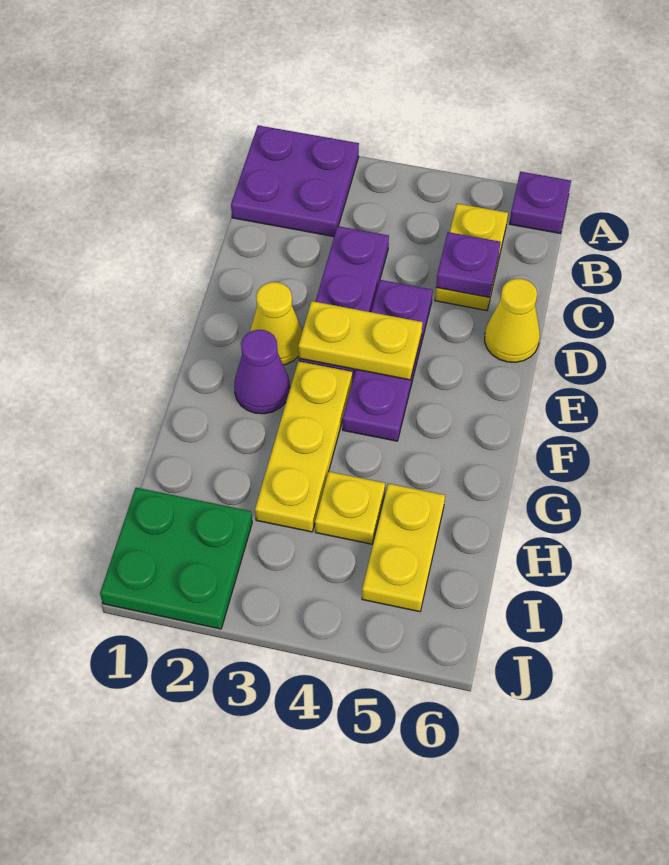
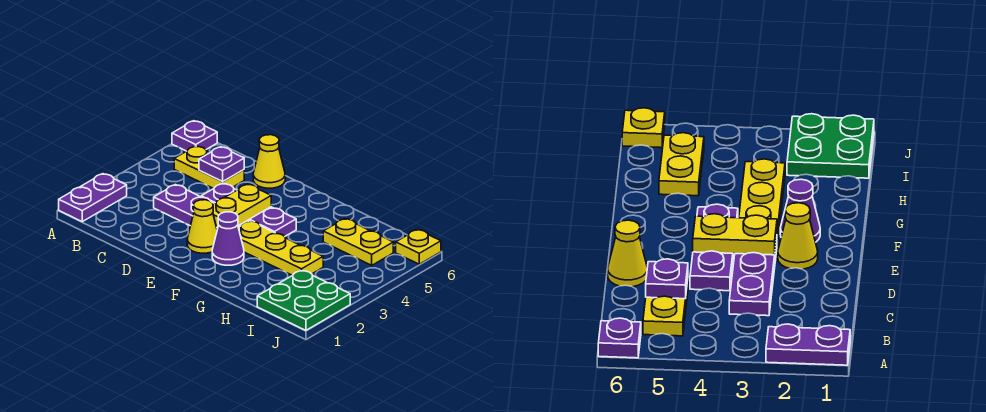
purple 2x2 plate [231,125,359,237] -> purple 1x2 plate [59,174,127,222]
yellow 1x1 plate [315,472,385,544] -> yellow 1x1 plate moved to [396,229,441,264]

